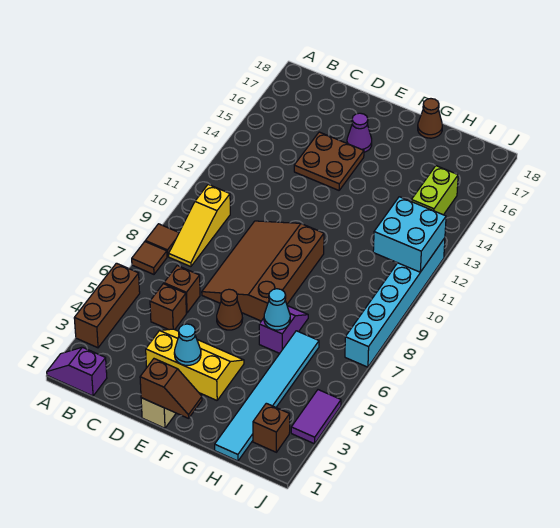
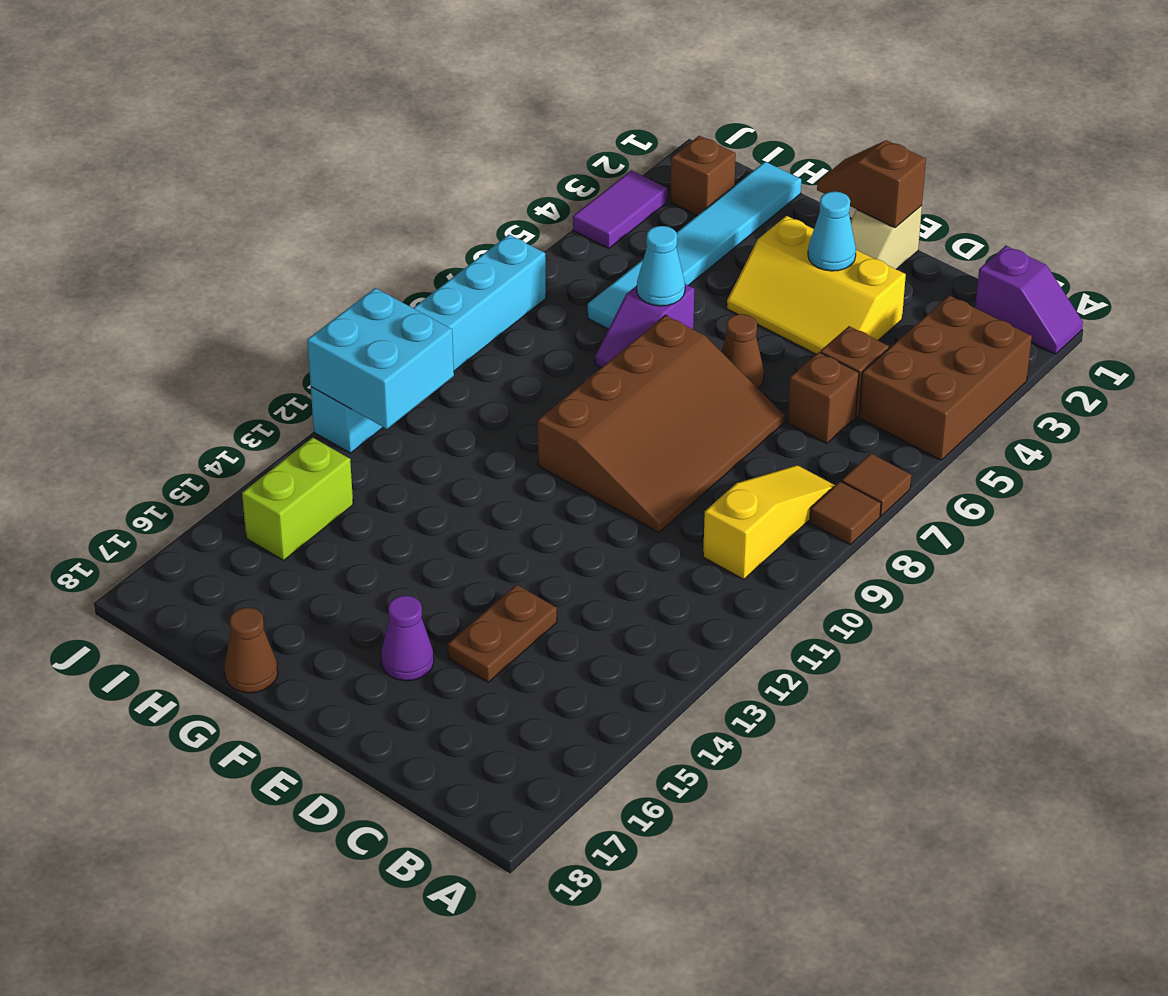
brown 1x3 brick [74,263,140,348] -> brown 2x3 brick [859,295,1032,460]
brown 2x2 plate [294,132,364,190] -> brown 1x2 plate [448,585,557,682]

